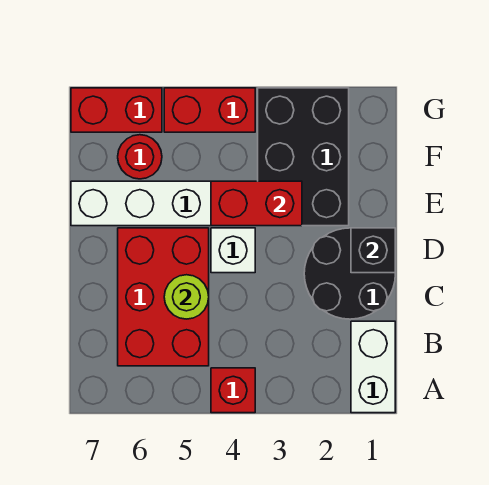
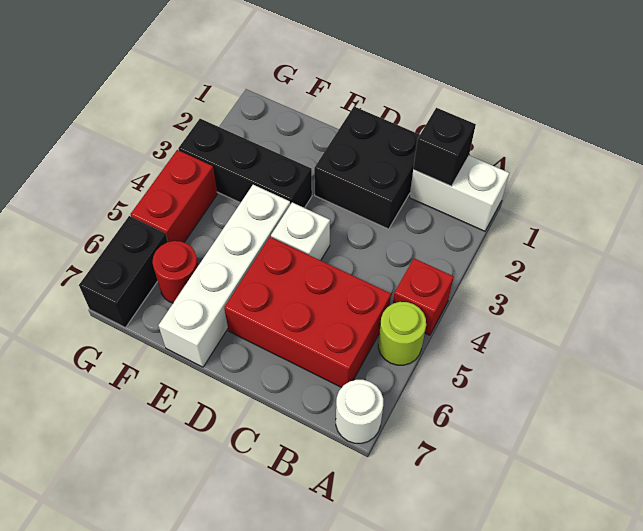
none -> white 1x1 round brick [336,380,383,443]
black 2x2 round brick [304,228,395,319] -> black 2x2 brick [314,107,420,229]
lime 1x1 round brick [164,275,209,319] -> lime 1x1 round brick moved to [378,302,426,365]
black 1x1 brick [351,228,395,273] -> black 1x1 brick moved to [413,108,476,186]
black 2x3 brick [258,88,349,226] -> black 1x3 brick [178,119,312,208]
red 1x2 brick [211,181,302,226] -> none
red 1x2 brick [71,88,162,132] -> black 1x2 brick [79,216,168,328]

